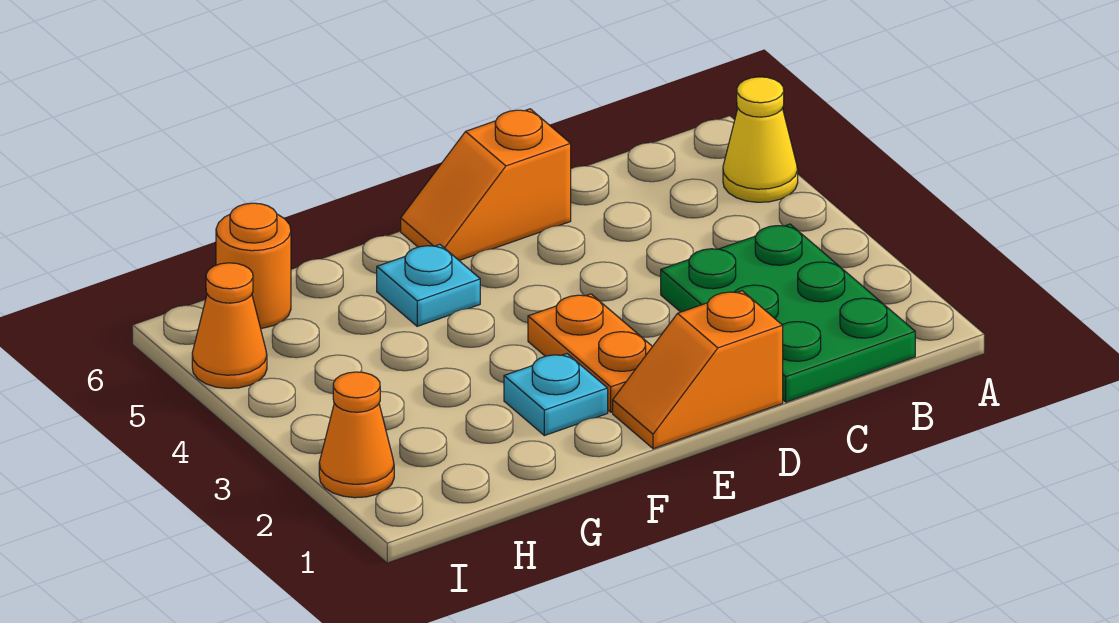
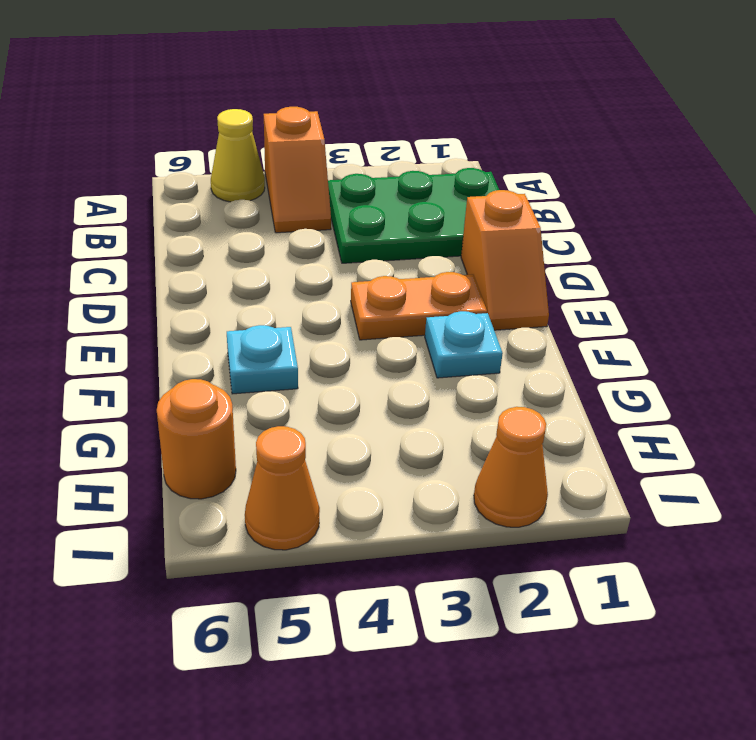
orange 1x2 slope [401,109,571,260] -> orange 1x2 slope moved to [264,107,331,233]

